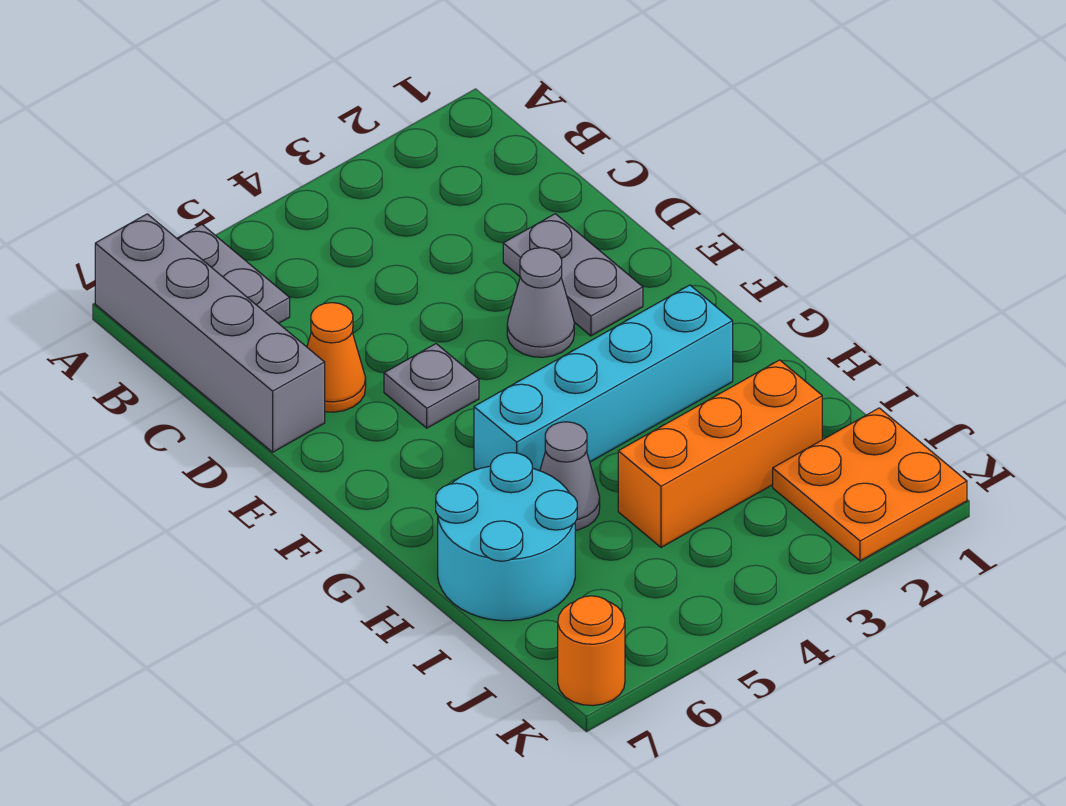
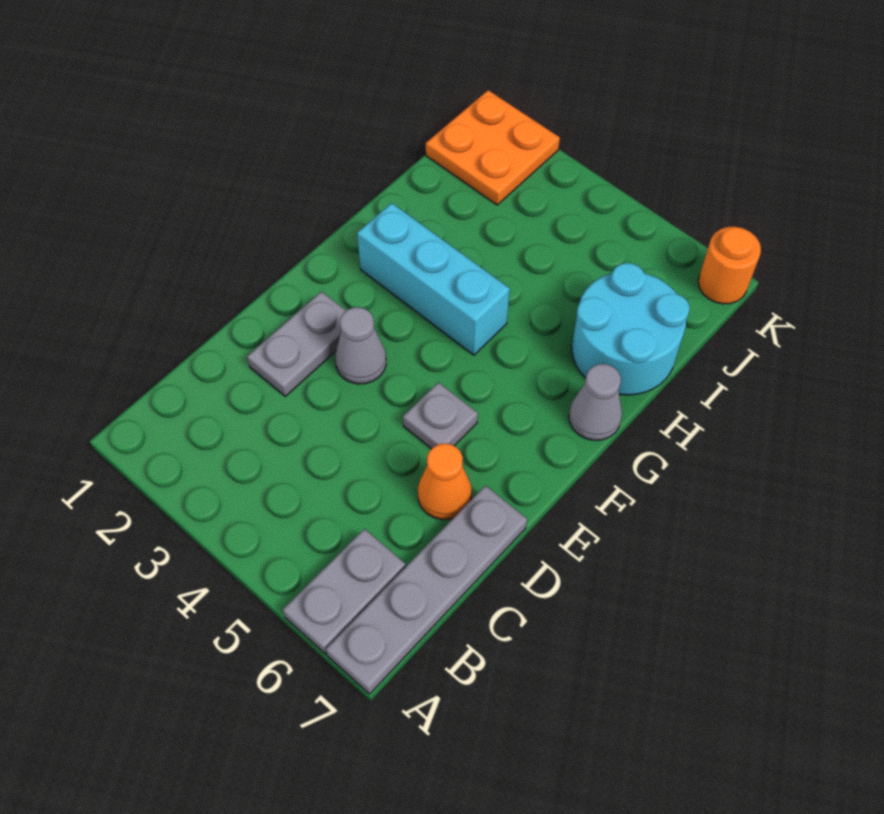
grey 1x4 brick [95,214,325,452] -> grey 1x4 plate [326,486,527,694]
cyan 1x4 brick [474,285,733,471] -> cyan 1x3 brick [357,203,510,355]
grey 1x1 cone [540,422,600,530] -> grey 1x1 cone moved to [569,364,622,440]
orange 1x3 brick [618,360,822,547] -> none

